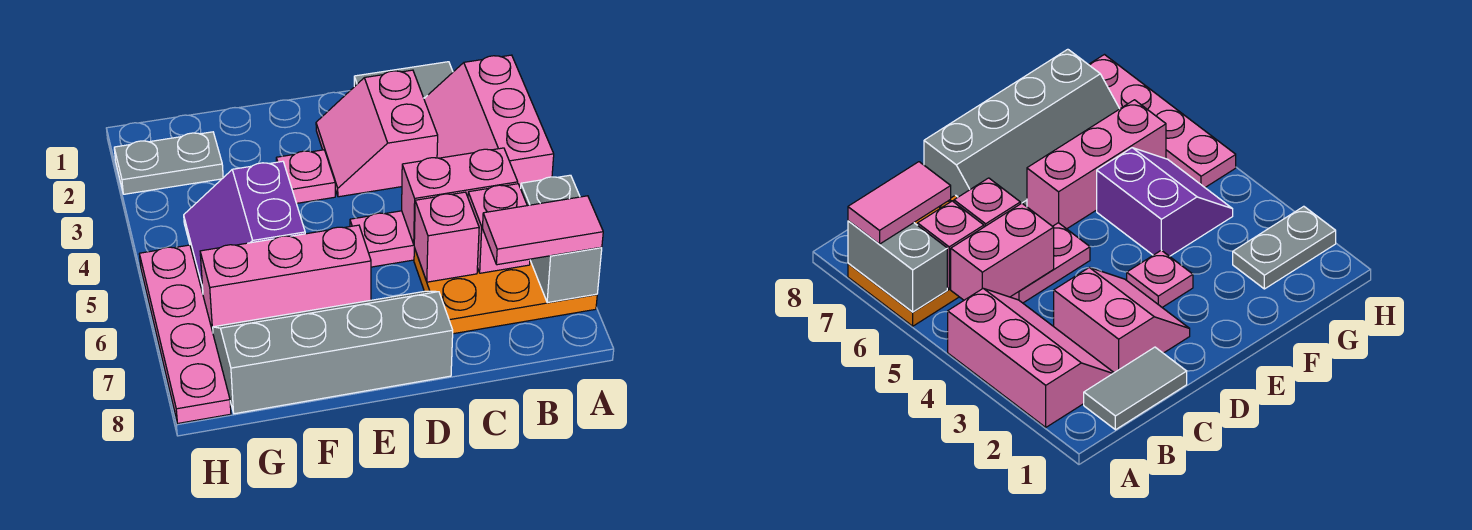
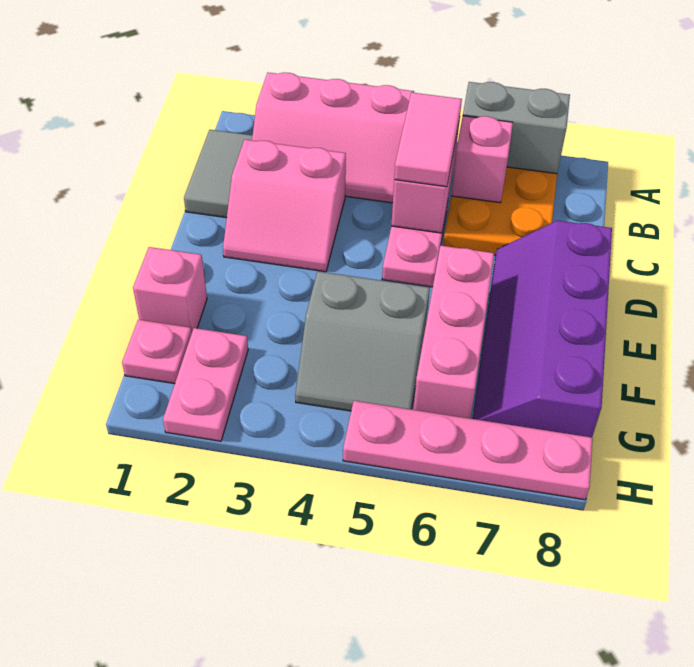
pink 1x2 tile [483,196,603,265] -> pink 1x2 tile moved to [394,93,462,187]
pink 1x1 brick [414,192,479,282] -> pink 1x1 brick moved to [133,247,207,331]
grey 2x4 slope [213,291,453,414] -> purple 2x4 slope [473,220,612,437]
pink 1x1 plate [276,150,335,203] -> pink 1x1 plate moved to [122,320,192,384]
purple 2x2 slope [184,161,305,293] -> grey 2x2 slope [295,271,430,411]
grey 1x2 plate [114,132,223,194] -> pink 1x2 plate [163,328,248,441]

